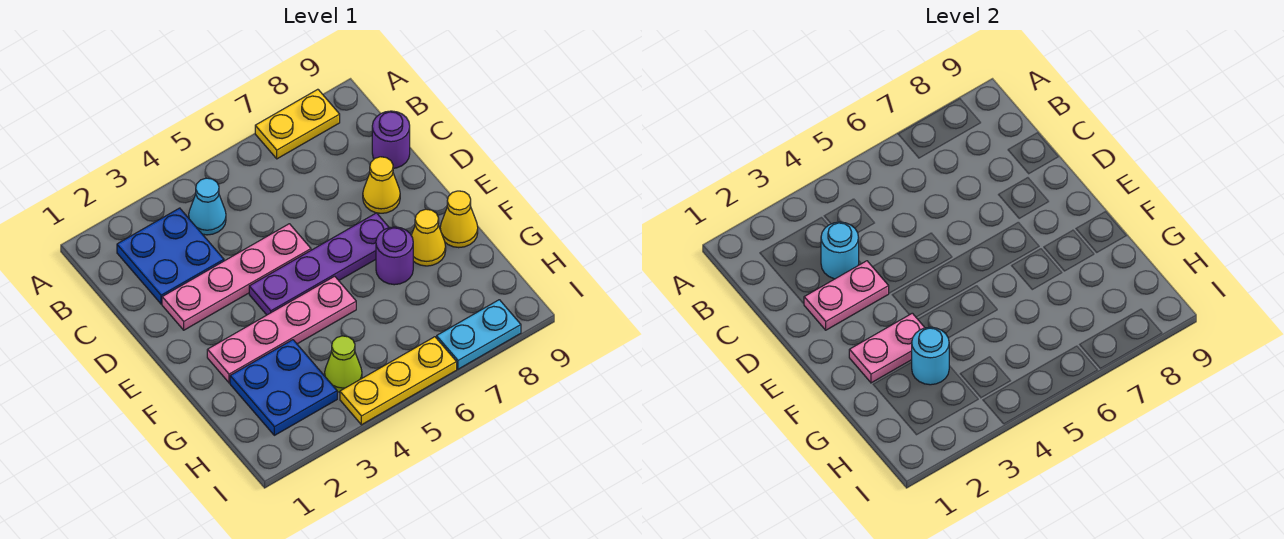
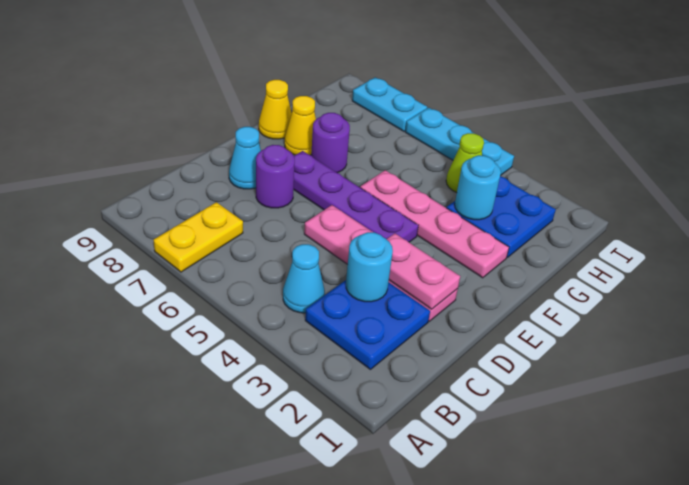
yellow 1x2 plate [255,89,340,159] -> yellow 1x2 plate turned to [154,202,243,272]
purple 1x1 round brick [372,111,410,168] -> purple 1x1 round brick moved to [256,145,295,208]
yellow 1x1 cone [363,157,400,213] -> cyan 1x1 cone [229,127,261,189]
pink 1x2 plate [849,313,925,383] -> none
yellow 1x3 plate [340,337,457,425] -> cyan 1x3 plate [405,108,514,176]

